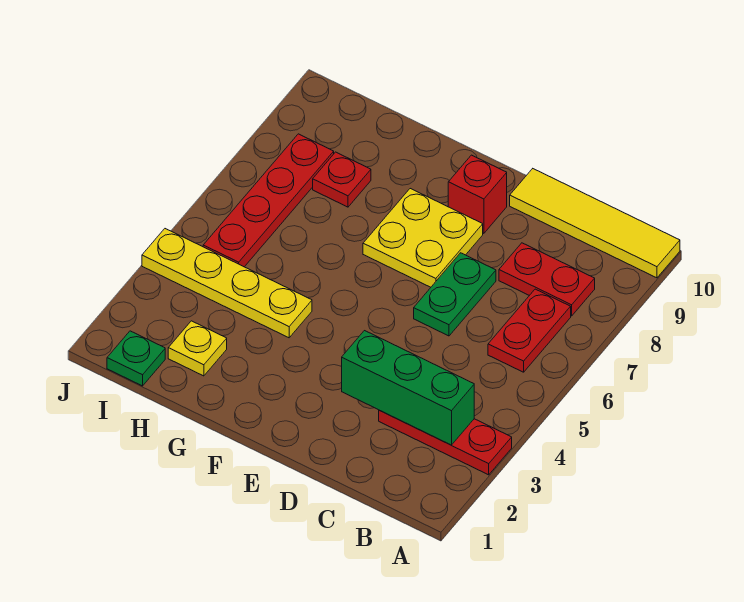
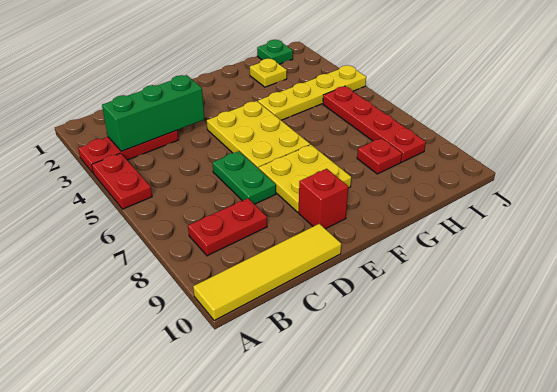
red 1x2 plate [488,289,571,372] -> red 1x2 plate moved to [92,153,152,209]
none -> yellow 2x3 plate [207,101,310,169]

